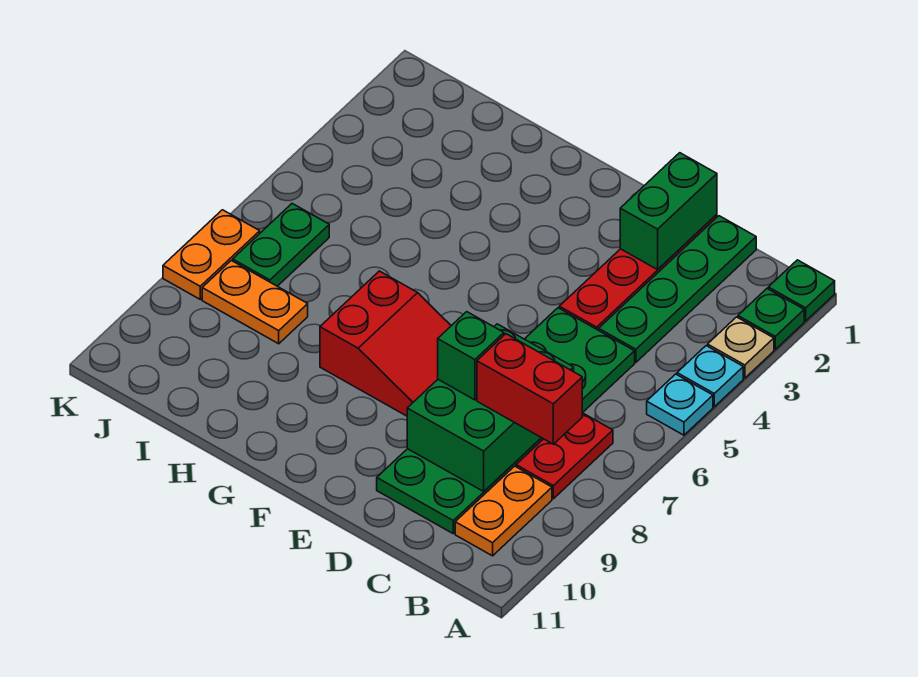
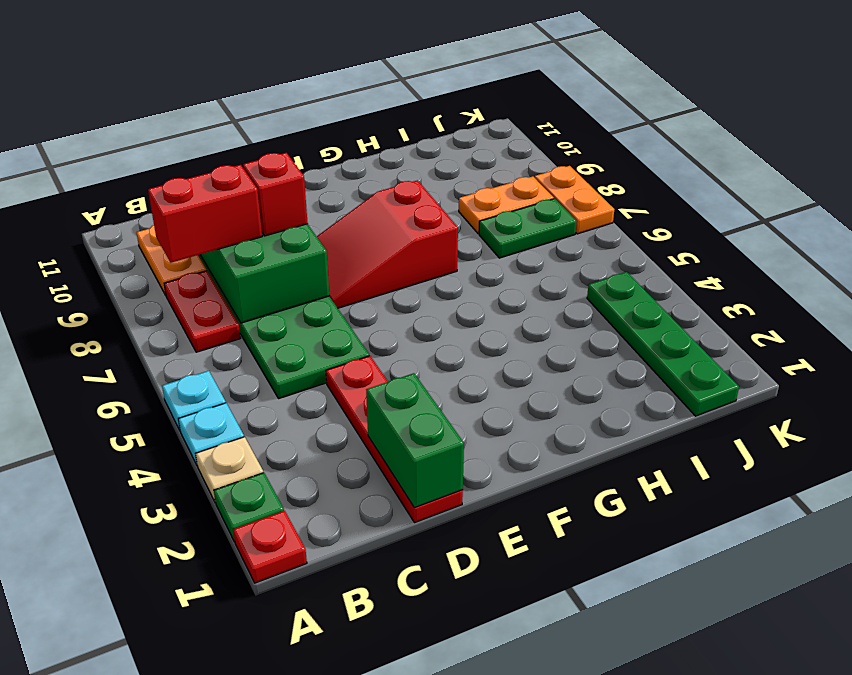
green 1x1 plate [768,260,835,321] -> red 1x1 plate [233,511,307,583]
green 1x4 plate [599,216,756,362] -> green 1x4 plate moved to [587,272,739,416]
green 1x1 brick [438,312,504,400] -> red 1x1 brick [243,153,308,236]
green 1x2 plate [233,204,329,286] -> green 1x2 plate turned to [479,199,577,258]

